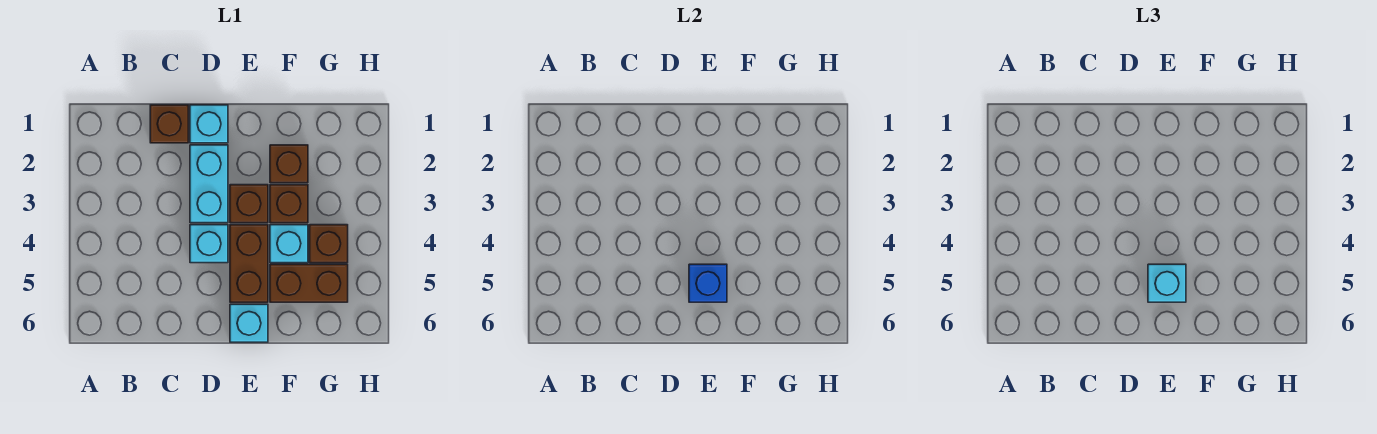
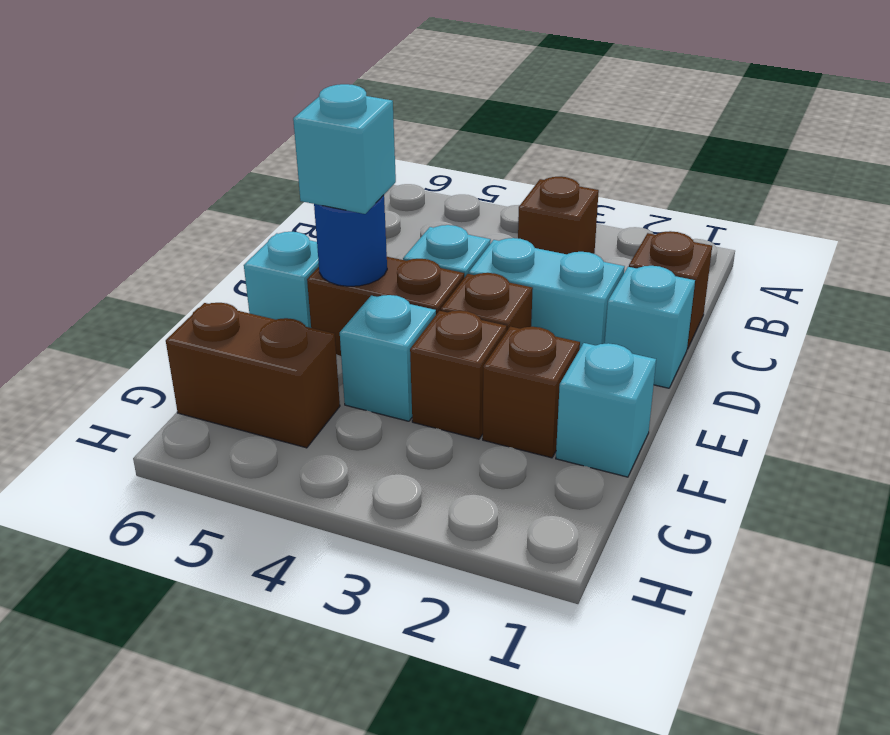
blue 1x1 brick [689,264,727,302] -> blue 1x1 round brick [314,195,387,286]
none -> cyan 1x1 brick [556,343,656,477]
brown 1x2 brick [270,264,348,302] -> brown 1x2 brick turned to [166,303,340,448]
brown 1x1 brick [310,225,348,263] -> brown 1x1 brick moved to [518,177,599,254]

